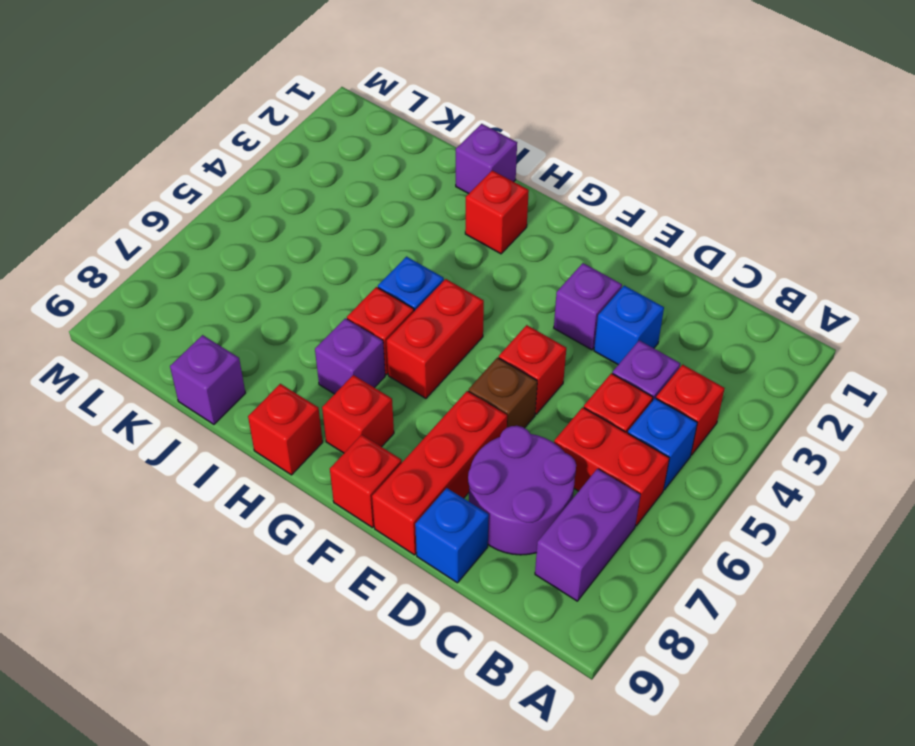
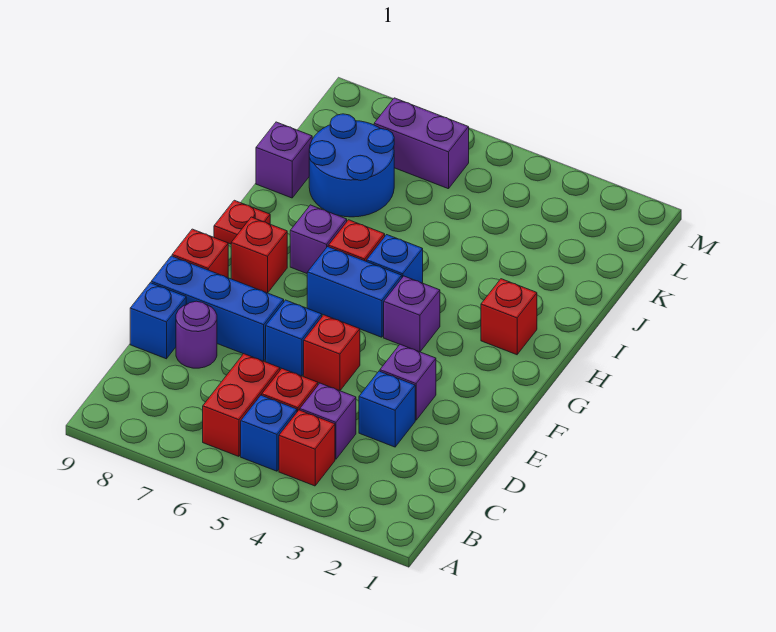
purple 1x2 brick [535,469,641,601] -> purple 1x2 brick moved to [374,98,469,189]
purple 2x2 round brick [468,426,576,555] -> purple 1x1 round brick [176,301,217,368]
brown 1x1 brick [468,358,537,428] -> blue 1x1 brick [266,300,322,376]
red 1x3 brick [372,391,507,555] -> blue 1x3 brick [151,256,284,361]
red 1x2 brick [387,279,484,398] -> blue 1x2 brick [307,247,402,337]
red 1x1 brick [248,384,323,475] -> red 1x1 plate [214,200,270,244]
purple 1x1 brick [456,124,517,194] -> purple 1x1 brick moved to [384,276,440,352]
none -> blue 2x2 round brick [309,114,394,217]

